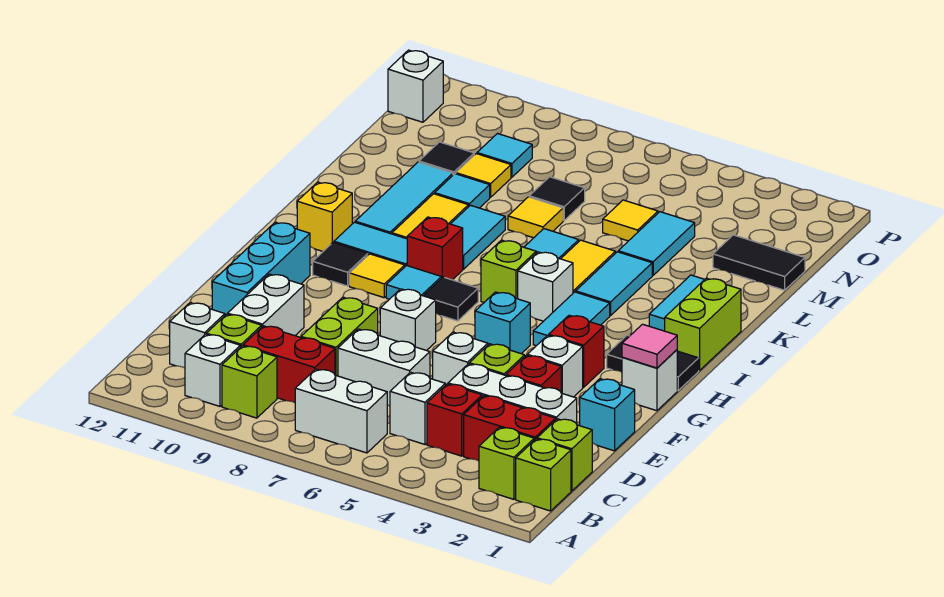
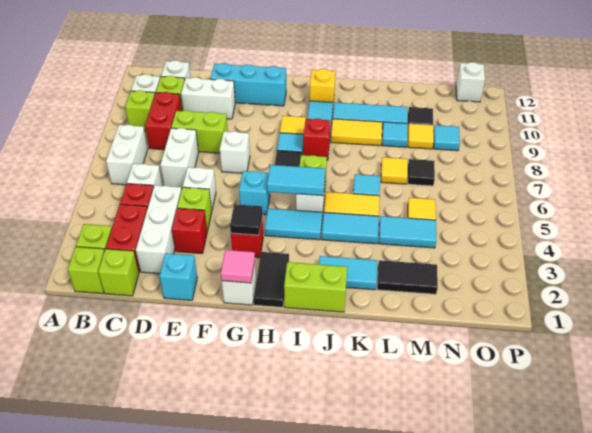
white 1x1 brick [527,335,583,397] -> none
black 1x1 tile [313,242,368,286] -> black 1x1 tile moved to [230,204,262,235]
cyan 1x2 tile [451,205,505,269] -> cyan 1x2 tile moved to [267,165,325,196]
black 1x2 tile [713,235,805,290] -> black 1x2 tile turned to [377,260,438,294]

